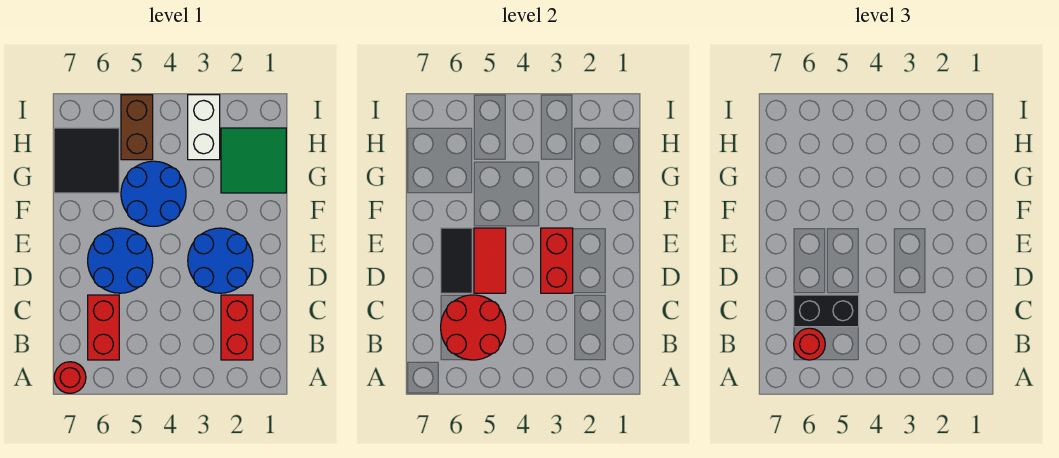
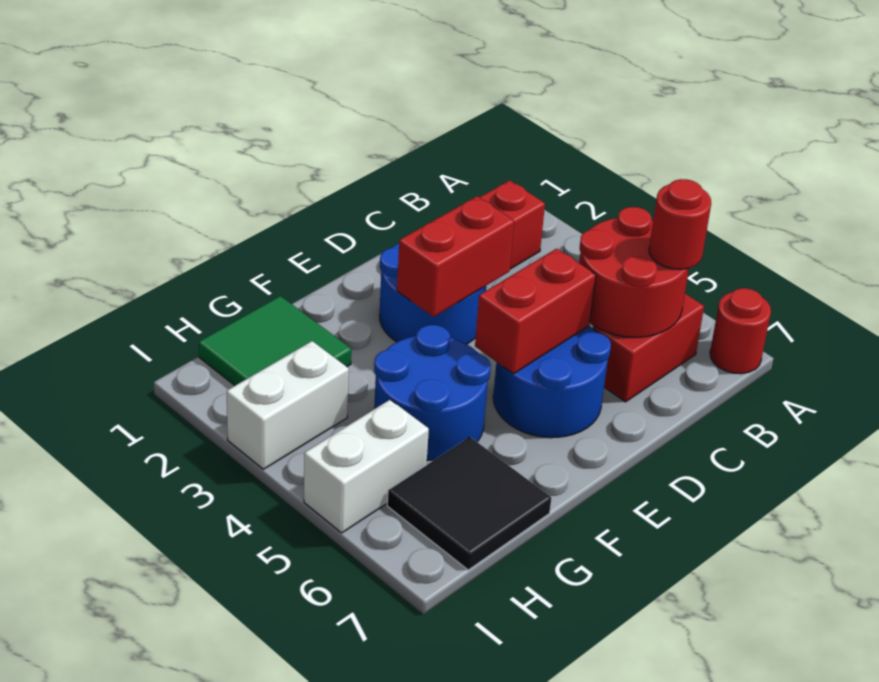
black 1x2 brick [794,295,859,327] -> none
red 1x2 tile [474,228,506,293] -> red 1x2 brick [475,249,596,374]
black 1x2 tile [441,228,472,293] -> none
brown 1x2 brick [121,95,153,160] -> white 1x2 brick [304,400,429,533]

